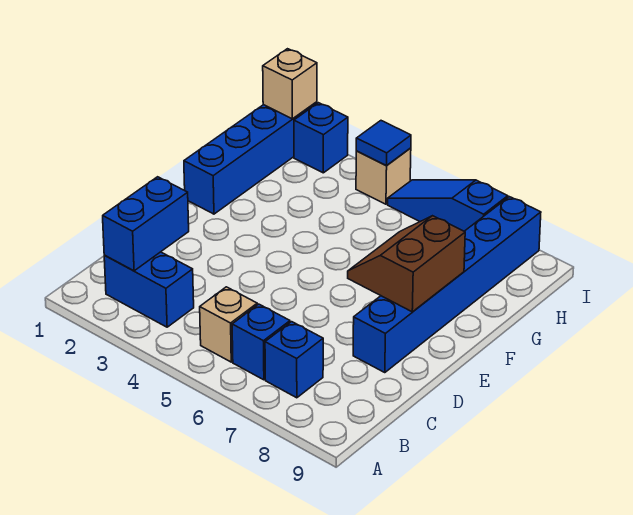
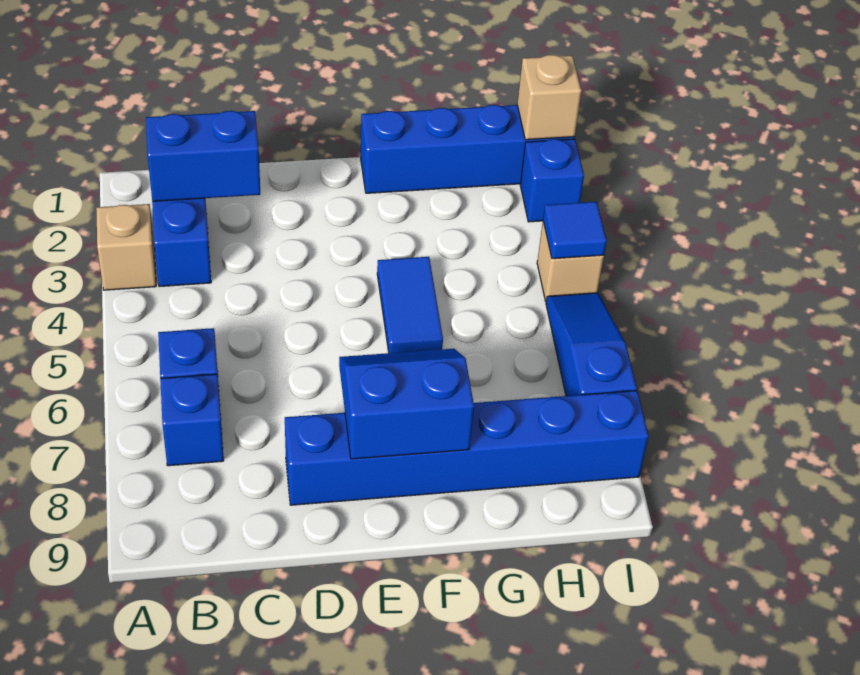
tan 1x1 brick [200,287,257,362] -> tan 1x1 brick moved to [96,204,156,290]
brown 2x2 slope [348,216,465,312] -> blue 2x2 slope [339,349,474,459]
none -> blue 1x2 tile [377,257,443,353]

